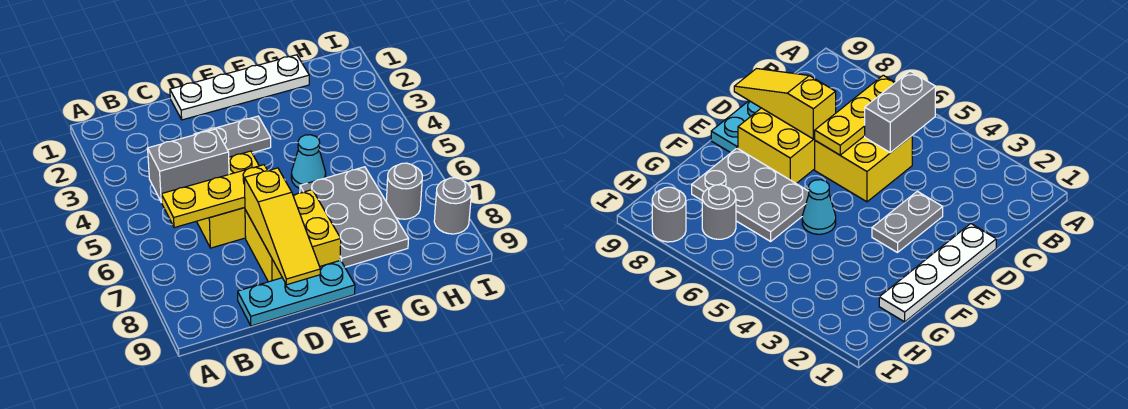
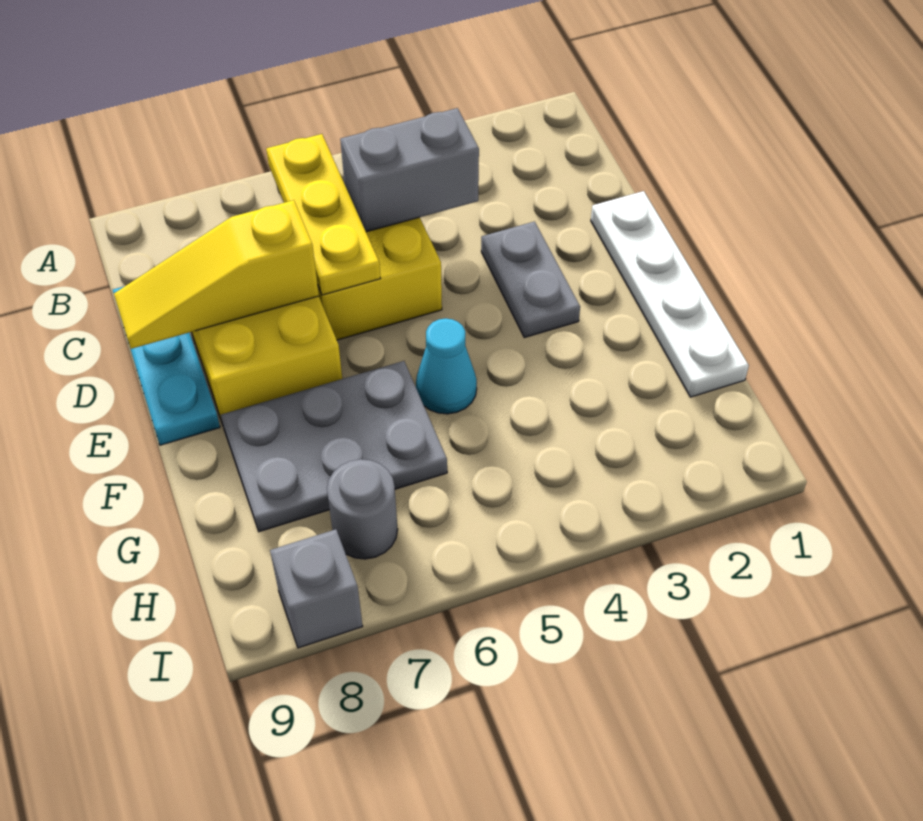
grey 1x2 brick [148,129,229,202] -> grey 1x2 brick turned to [340,108,479,232]
grey 1x1 round brick [434,178,472,234] -> grey 1x1 brick [270,529,363,648]

